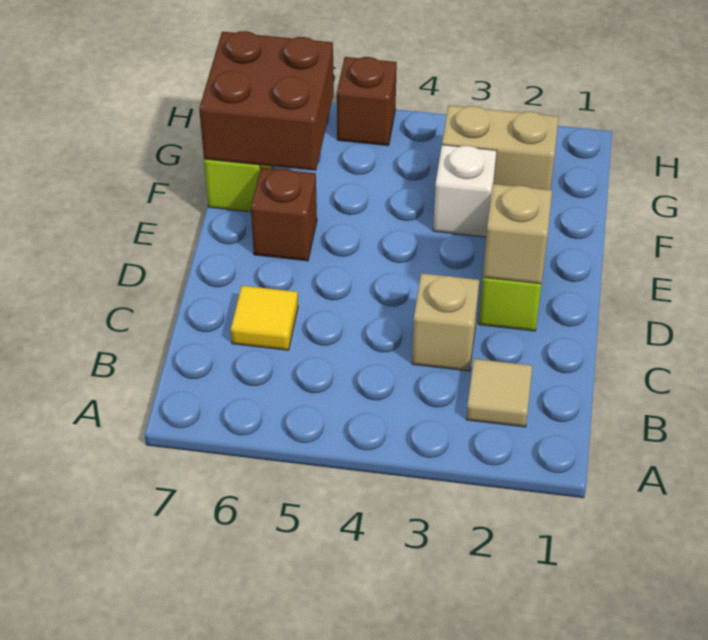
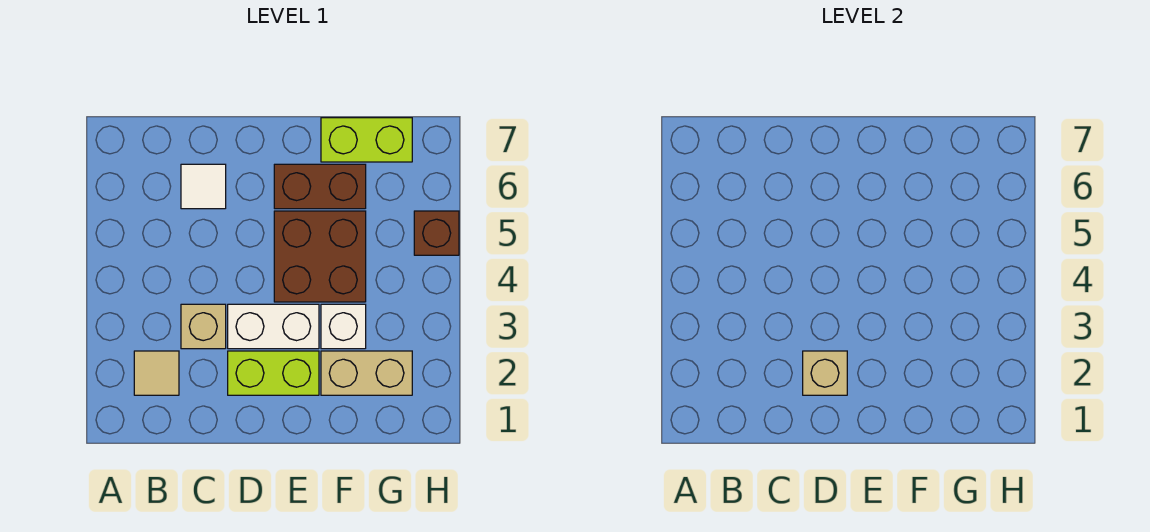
yellow 1x1 tile [231,286,298,350] -> white 1x1 tile [181,164,226,209]
none -> white 1x2 brick [228,304,319,349]
brown 1x1 brick [251,168,317,261] -> brown 1x2 brick [274,164,366,209]
brown 2x2 brick [199,31,334,171] -> brown 2x2 brick moved to [274,211,366,302]
tan 1x2 brick [442,105,559,190] -> tan 1x2 brick turned to [321,351,412,395]

